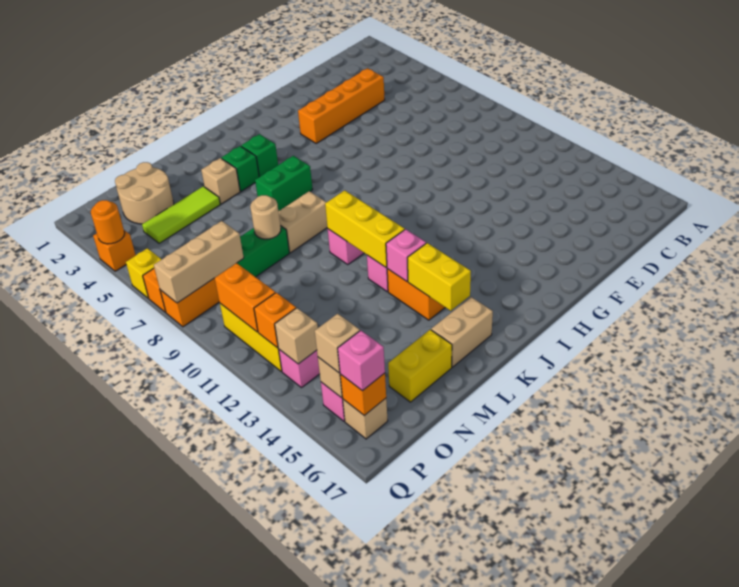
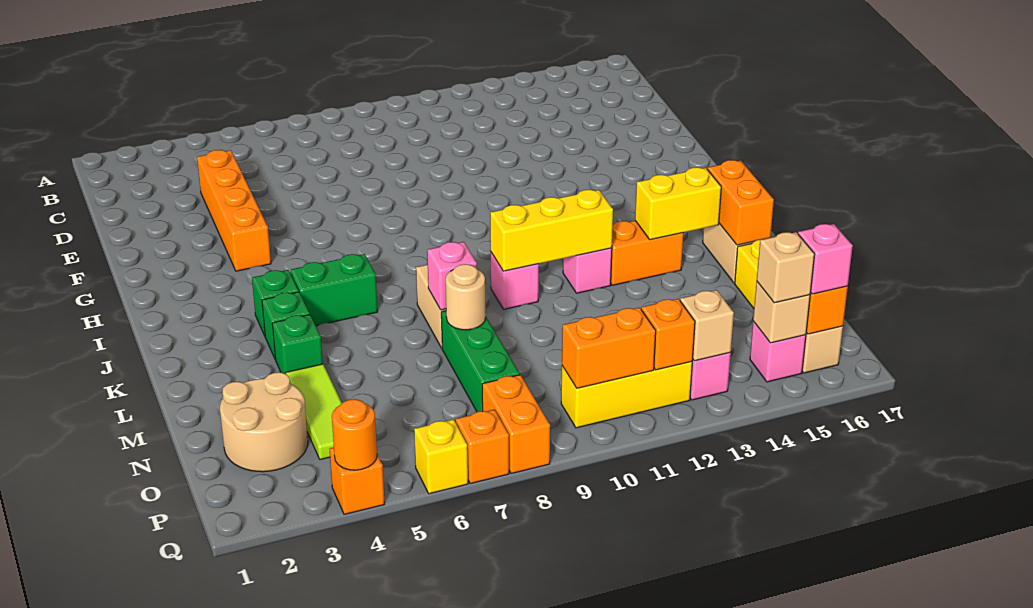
green 1x2 brick [255,156,313,211] -> green 1x2 brick turned to [291,254,378,326]
pink 1x1 brick [386,229,426,282] -> pink 1x1 brick moved to [427,242,477,310]
none -> orange 1x2 brick [707,160,774,245]
tan 1x1 brick [201,158,240,204] -> green 1x1 brick [272,315,323,374]
tan 1x3 brick [154,221,244,303] -> none

